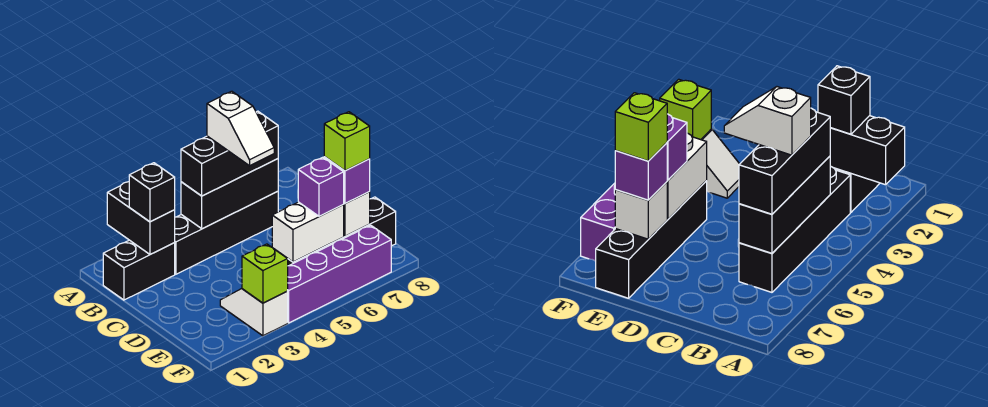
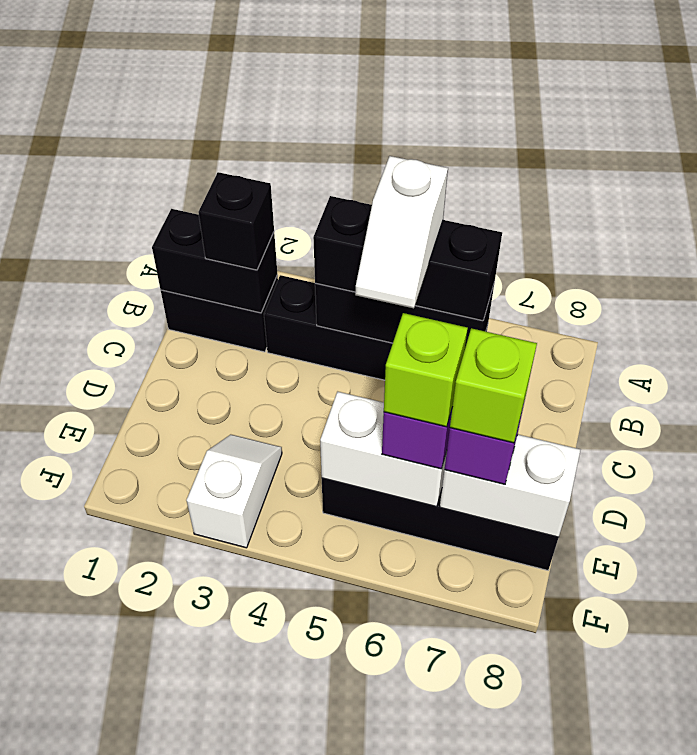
black 1x2 brick [107,182,175,254] -> black 1x2 brick turned to [152,209,277,313]
white 1x1 brick [343,192,370,236] -> white 1x2 brick [440,434,580,537]
lime 1x1 brick [242,244,288,303] -> lime 1x1 brick moved to [384,313,468,427]
purple 1x4 brick [288,225,391,323] -> none

